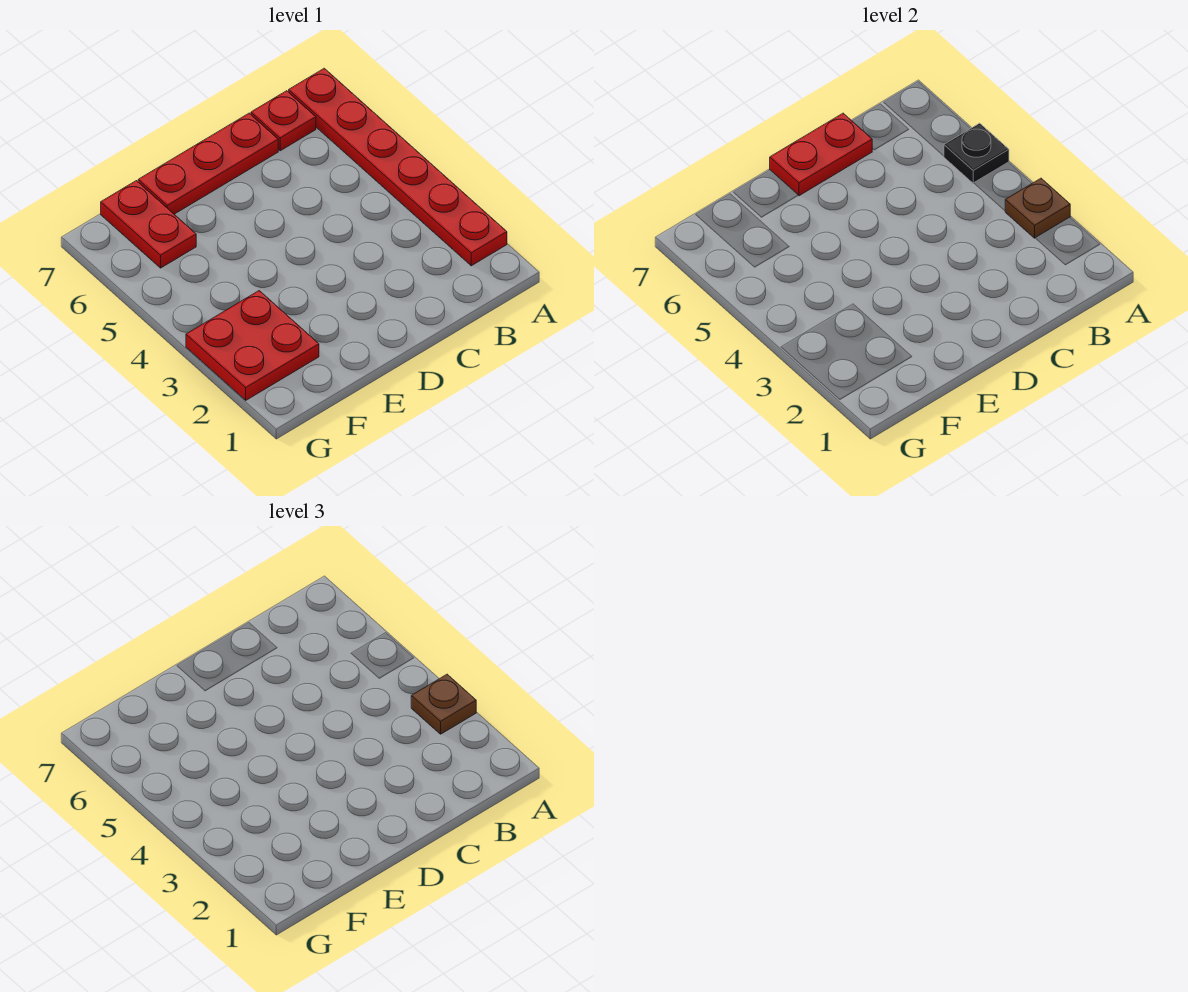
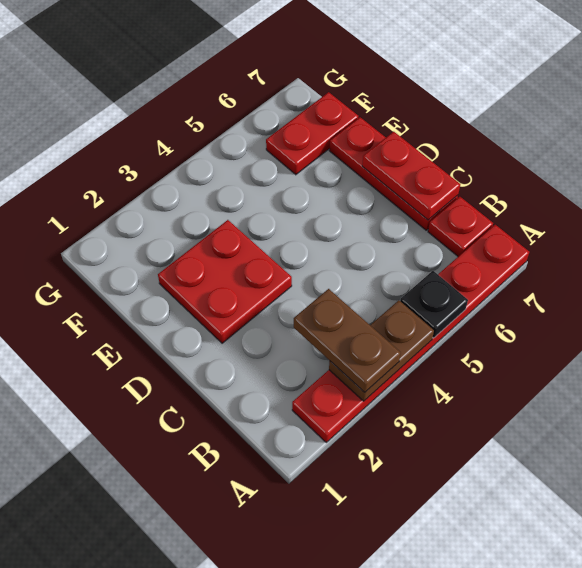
brown 1x1 plate [1005,178,1070,238] -> brown 1x2 plate [329,300,434,401]
brown 1x1 plate [411,674,476,734] -> brown 1x2 plate [294,289,401,392]
red 2x2 plate [186,291,319,400] -> red 2x2 plate moved to [158,220,292,343]

